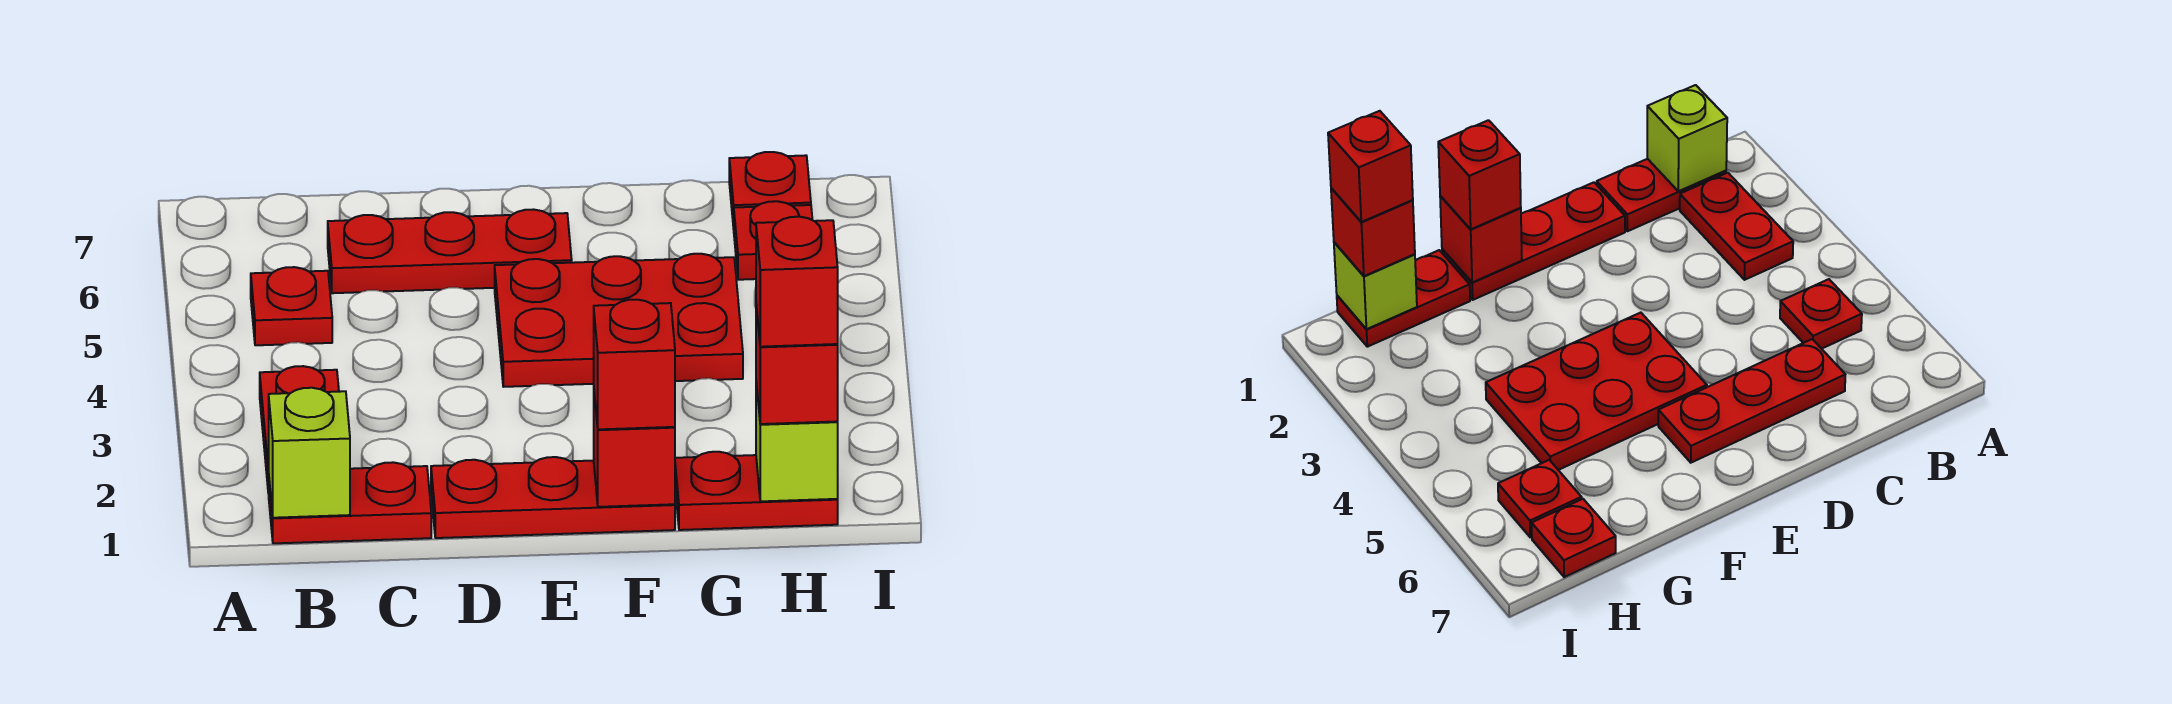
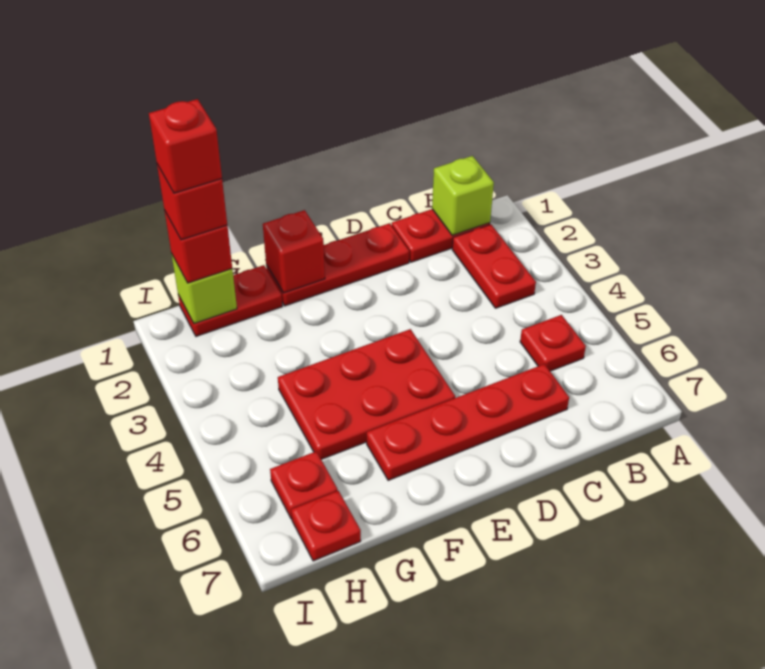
red 1x3 plate [328,210,572,293] -> red 1x4 plate [367,364,569,480]
red 1x1 brick [594,300,675,429] -> red 1x1 brick moved to [149,99,222,193]

